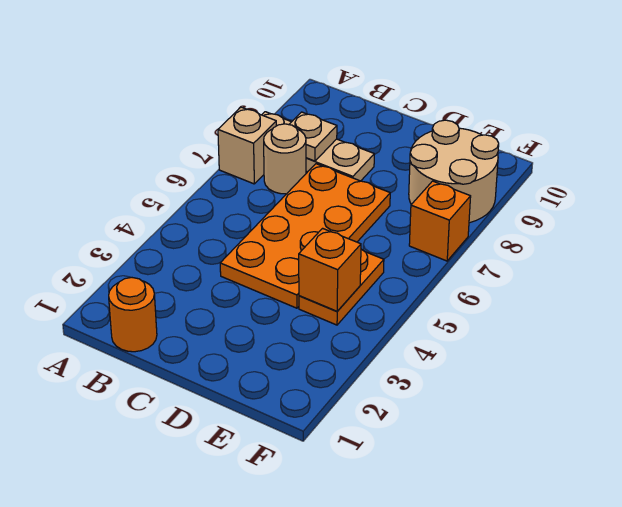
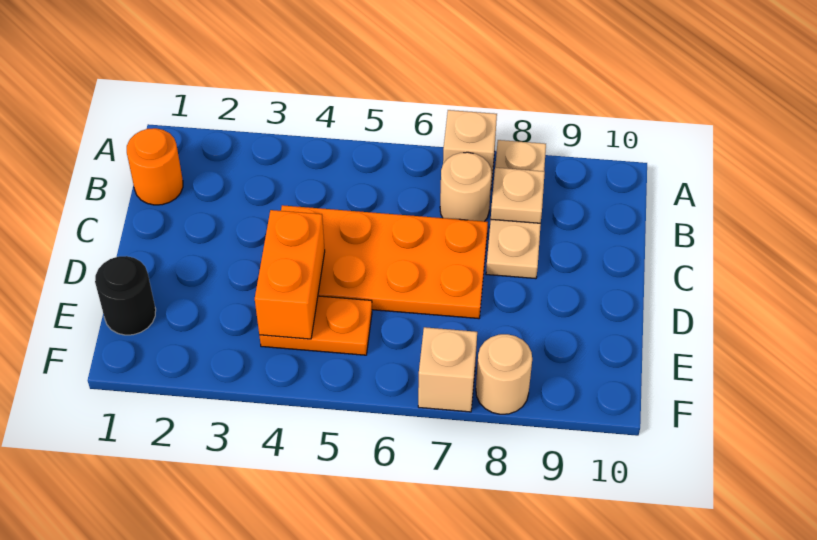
none -> black 1x1 round brick [95,256,156,335]
orange 1x1 brick [299,228,361,311] -> orange 1x2 brick [255,210,325,339]
tan 2x2 round brick [409,120,499,223] -> tan 1x1 round brick [476,334,532,414]
orange 1x1 brick [409,181,471,261] -> tan 1x1 brick [418,327,477,412]

